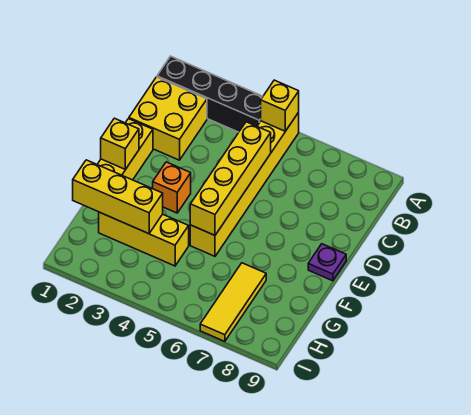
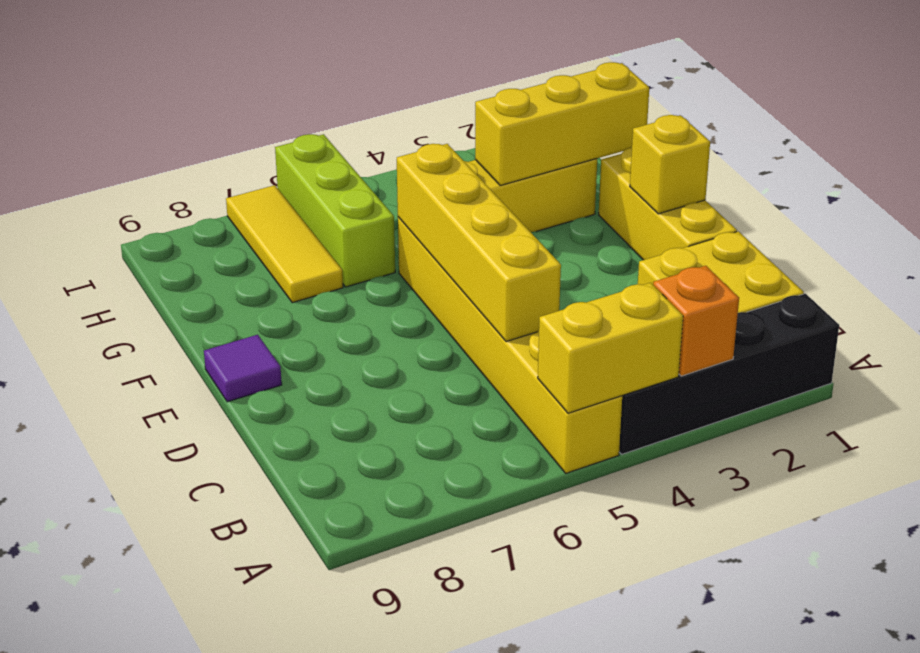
yellow 1x1 brick [261,80,299,131] -> yellow 1x2 brick [538,283,683,413]
orange 1x1 brick [153,162,191,213] -> orange 1x1 brick moved to [653,266,739,376]
purple 1x1 plate [308,244,346,281] -> purple 1x1 tile [204,335,282,402]
none -> lime 1x3 brick [275,134,395,287]

